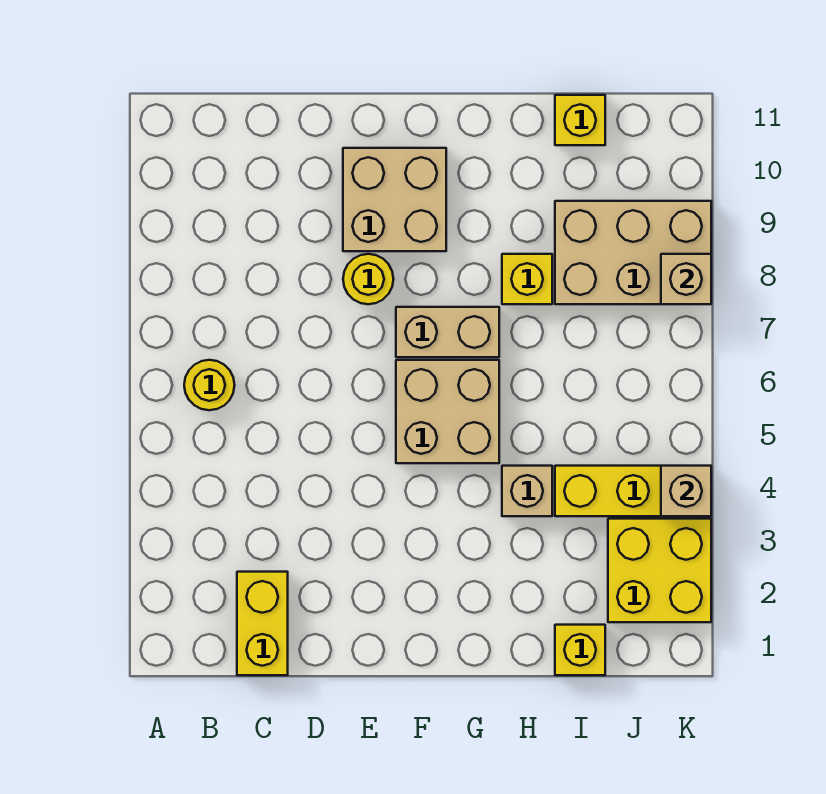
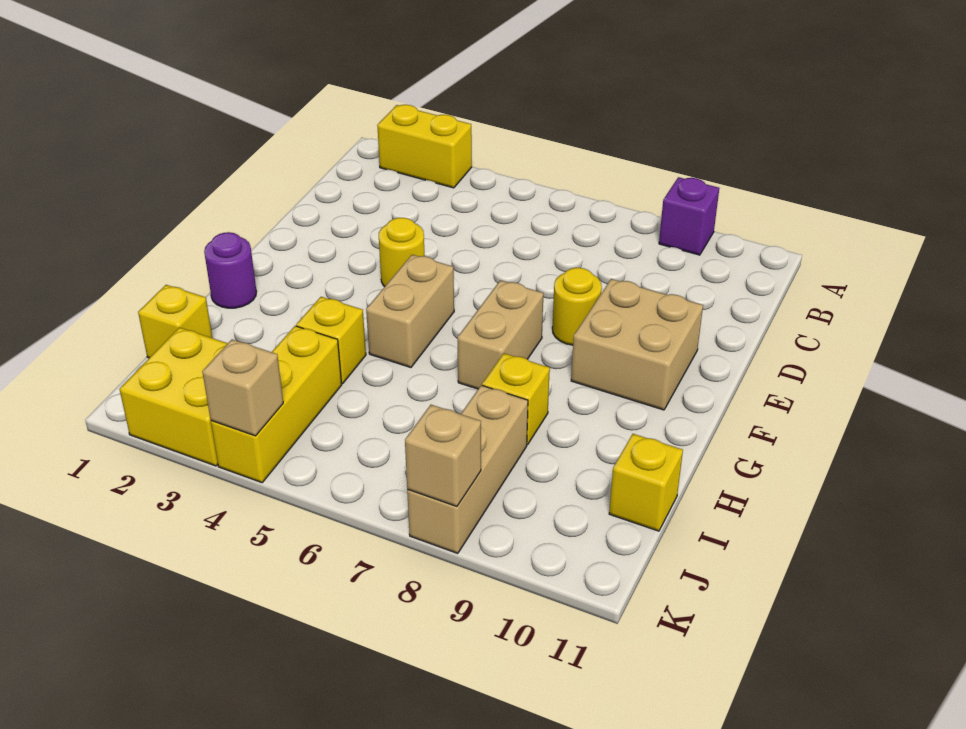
none -> purple 1x1 brick [659,177,719,255]
yellow 1x1 round brick [184,360,235,410] -> yellow 1x1 round brick moved to [379,218,425,287]
yellow 1x2 brick [237,572,288,675] -> yellow 1x2 brick moved to [377,105,472,188]
tan 2x2 brick [396,360,499,463] -> tan 1x2 brick [366,255,454,368]
none -> purple 1x1 round brick [204,232,256,308]
tan 1x1 brick [502,466,552,516] -> yellow 1x1 brick [296,297,366,383]
tan 2x3 brick [555,201,711,304] -> tan 1x3 brick [407,385,528,553]

